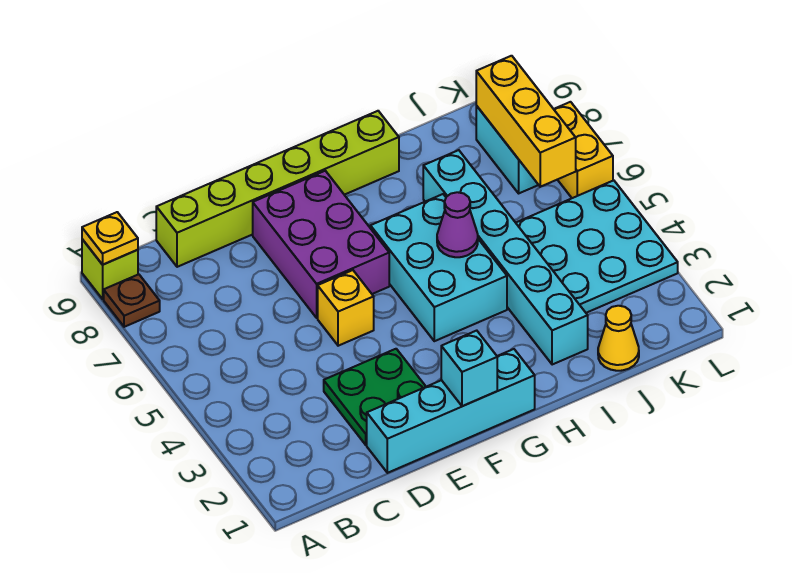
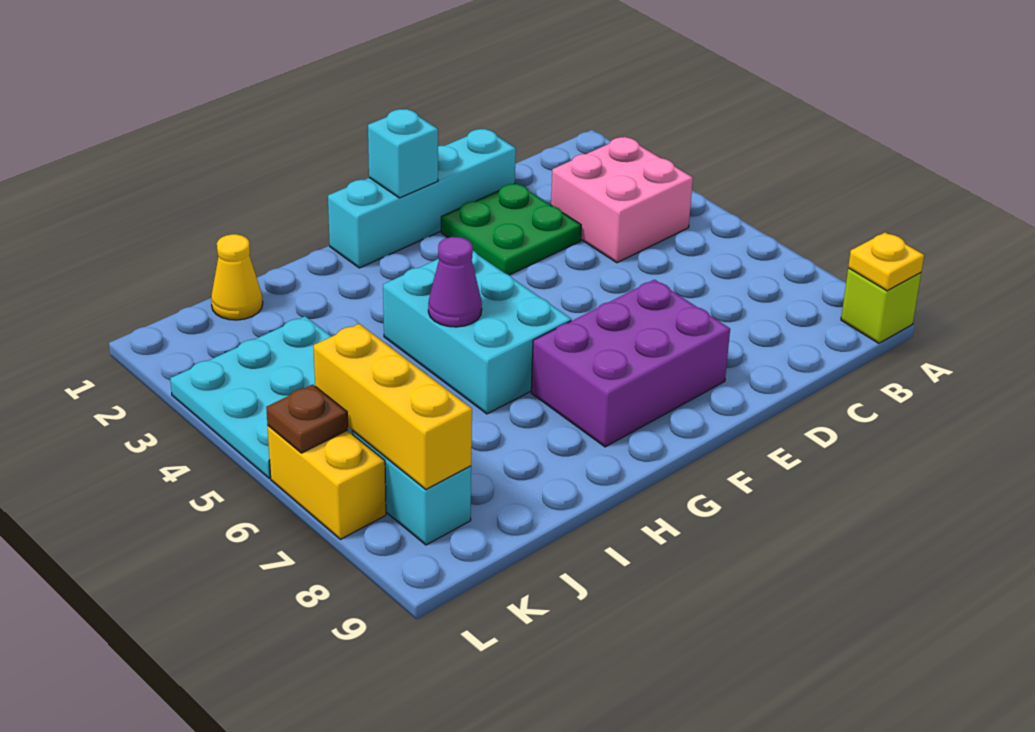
brown 1x1 plate [104,274,160,327] -> brown 1x1 plate moved to [266,385,348,453]
none -> pink 2x2 brick [551,137,693,263]
lime 1x6 brick [156,111,399,267] -> none
yellow 1x1 brick [318,270,374,346] -> none
purple 2x3 brick [253,171,389,318] -> purple 2x3 brick turned to [531,280,730,447]
cyan 1x6 brick [423,150,588,365] -> none

